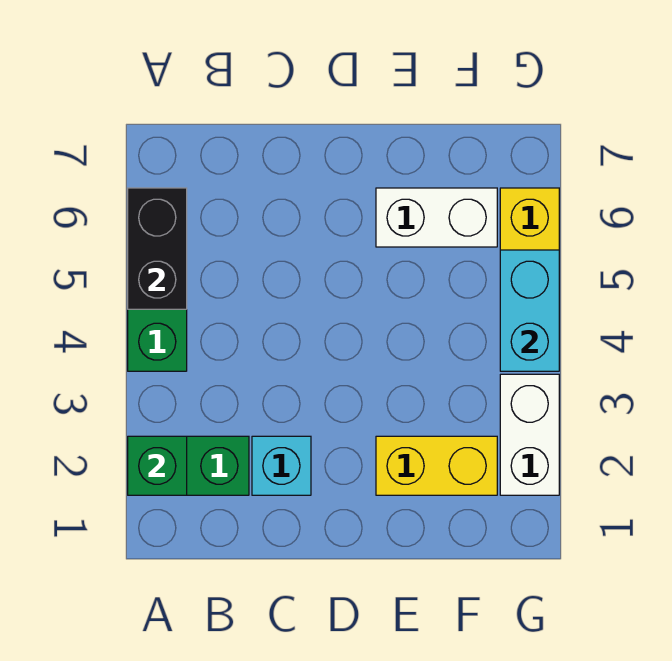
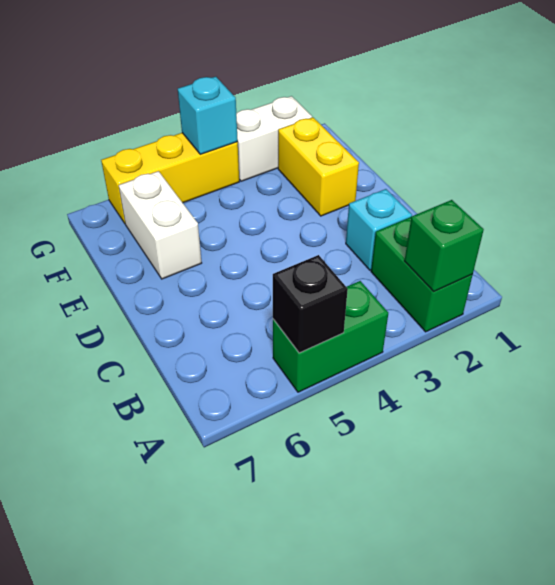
black 1x2 brick [128,188,187,309] -> black 1x1 brick [273,255,348,353]
cyan 1x2 brick [500,250,559,371] -> cyan 1x1 brick [178,77,238,154]

